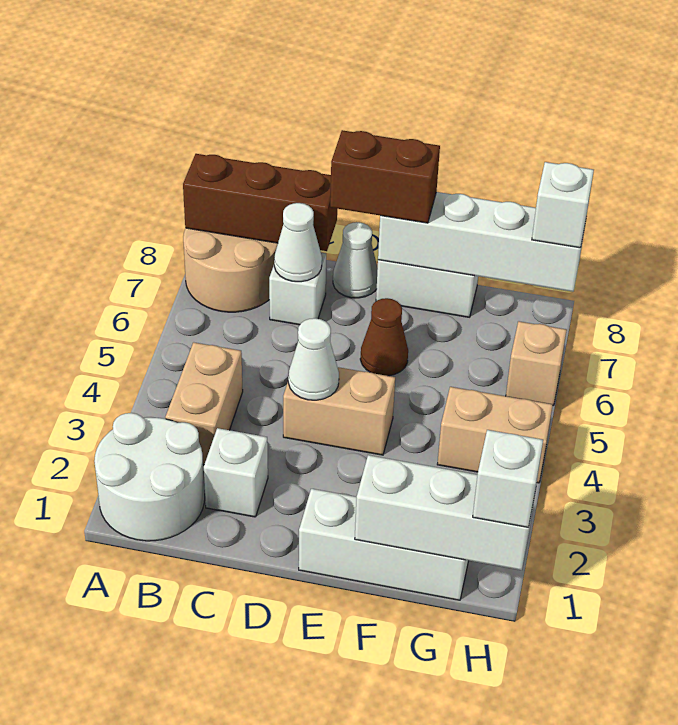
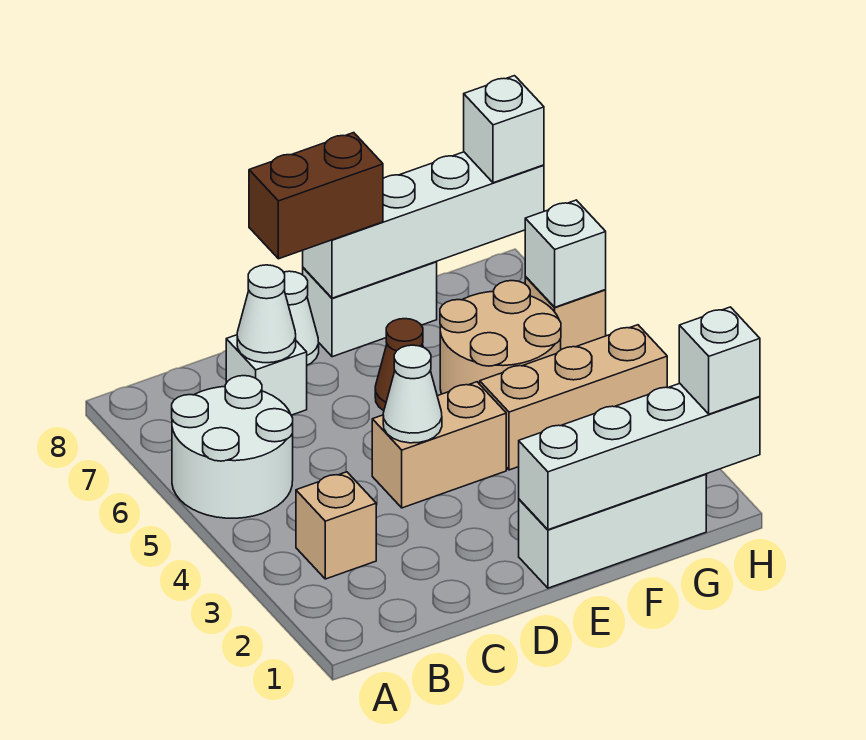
white 2x2 round brick [94,413,205,541] -> white 2x2 round brick moved to [172,376,293,518]
tan 2x2 round brick [183,228,278,312] -> tan 2x2 round brick moved to [440,281,561,394]
brown 1x3 brick [183,154,337,251] -> none
tan 1x2 brick [165,342,243,465] -> tan 1x1 brick [296,472,376,579]
white 1x1 brick [204,428,268,517] -> white 1x1 brick moved to [525,200,606,307]
white 1x3 brick [355,455,536,570] -> white 1x4 brick [519,383,760,530]
tan 1x2 brick [437,387,553,483] -> tan 1x3 brick [480,325,667,470]

